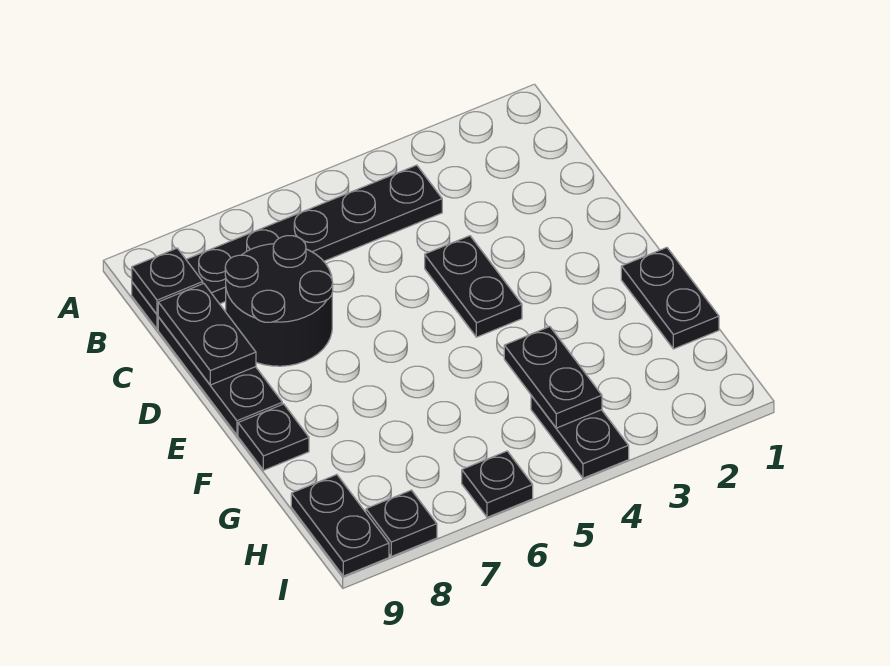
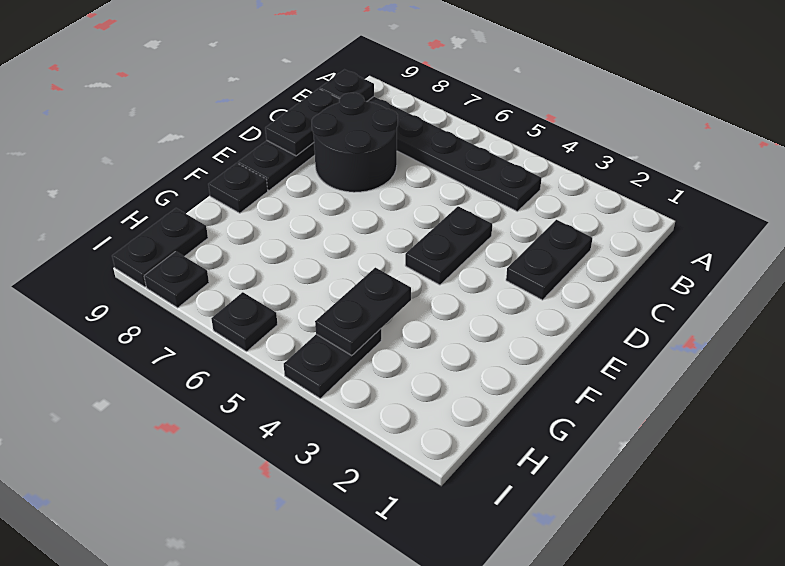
black 1x2 plate [621,248,719,349] -> black 1x2 plate moved to [506,220,592,300]

